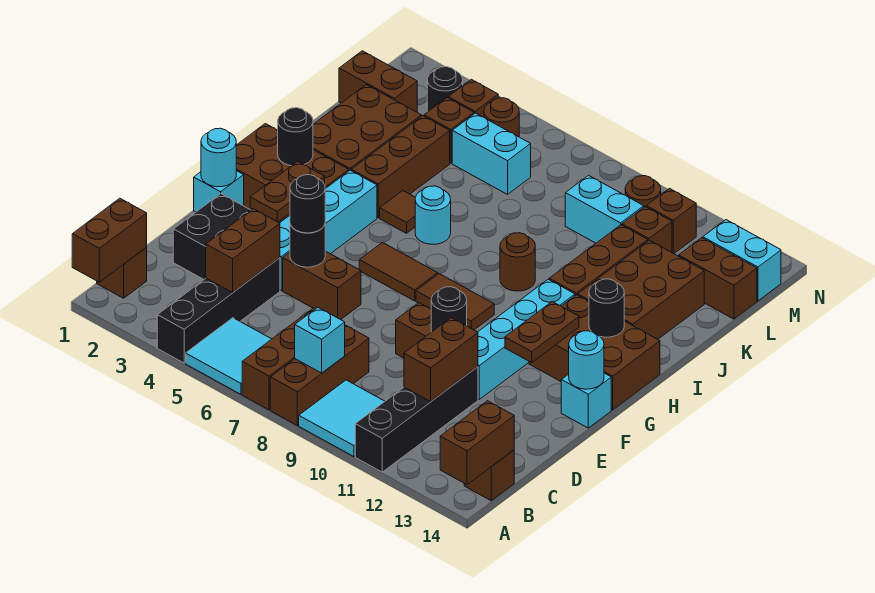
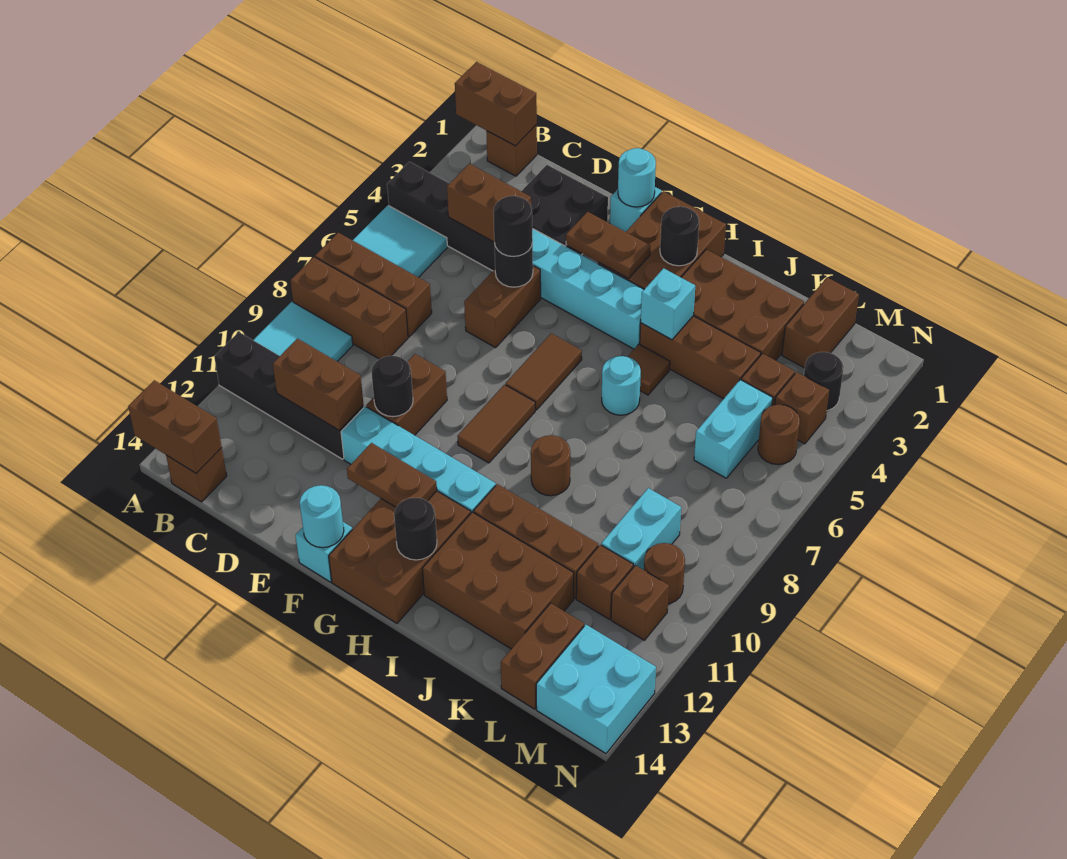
cyan 1x1 brick [295,307,345,373] -> cyan 1x1 brick moved to [641,268,695,340]
cyan 1x2 brick [703,220,781,301] -> cyan 2x2 brick [536,625,656,753]

